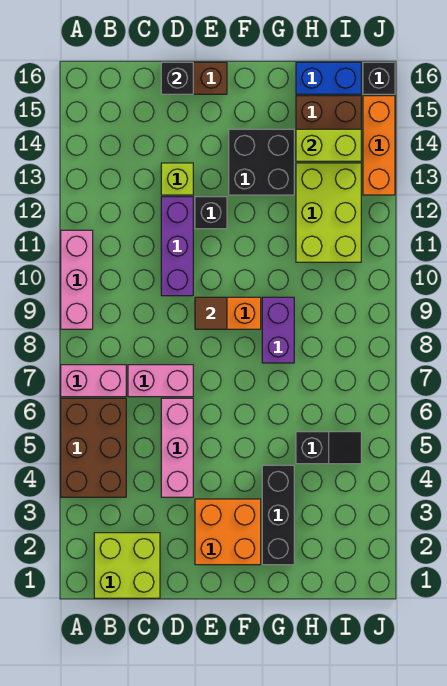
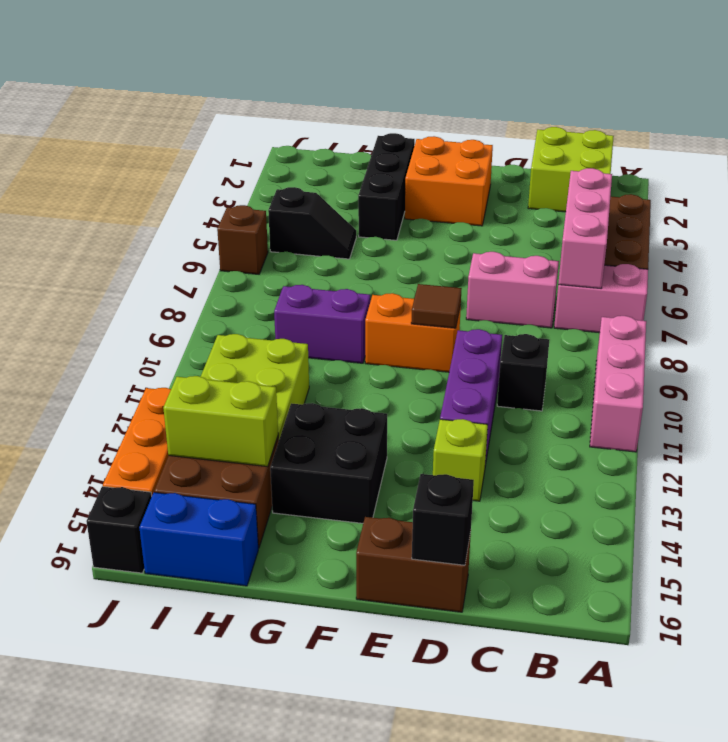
pink 1x3 brick [161,398,193,497] -> pink 1x3 brick moved to [558,168,612,288]
black 1x1 brick [195,197,227,229] -> black 1x1 brick moved to [497,334,549,411]
purple 1x2 brick [262,297,294,363] -> purple 1x2 brick turned to [274,285,370,363]
black 1x2 slope [296,432,361,464] -> black 1x2 slope turned to [268,187,356,259]
none -> brown 1x1 brick [217,205,268,274]

